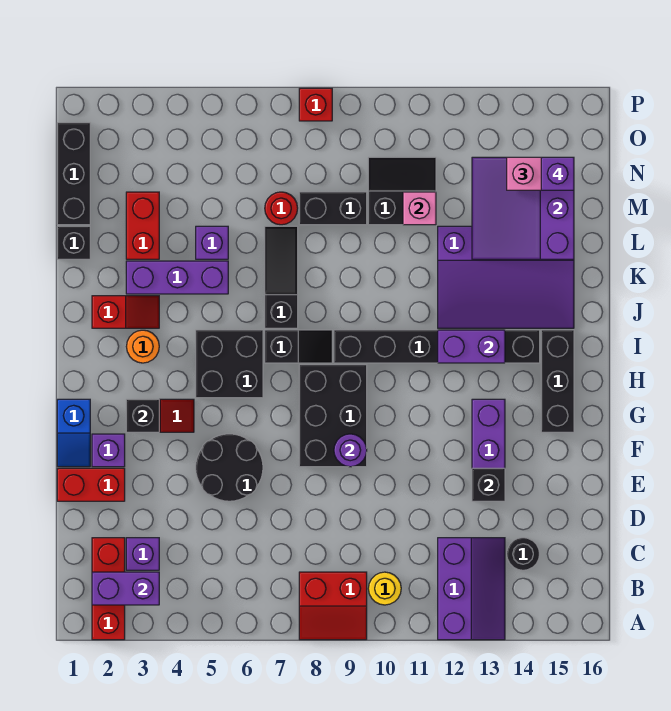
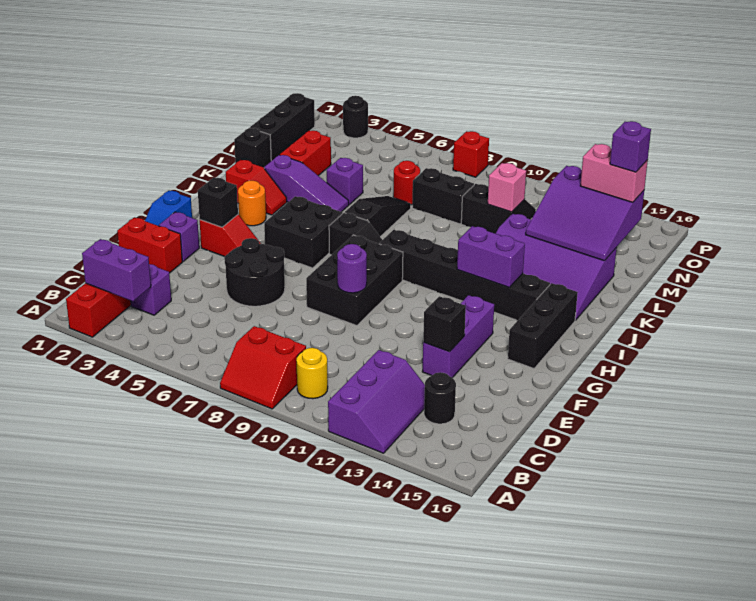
purple 1x3 brick [126,261,228,294] -> purple 1x3 slope [264,155,349,212]
purple 3x3 slope [472,157,574,259] -> purple 3x3 slope turned to [526,166,644,261]
none -> black 1x1 round brick [343,96,368,138]

